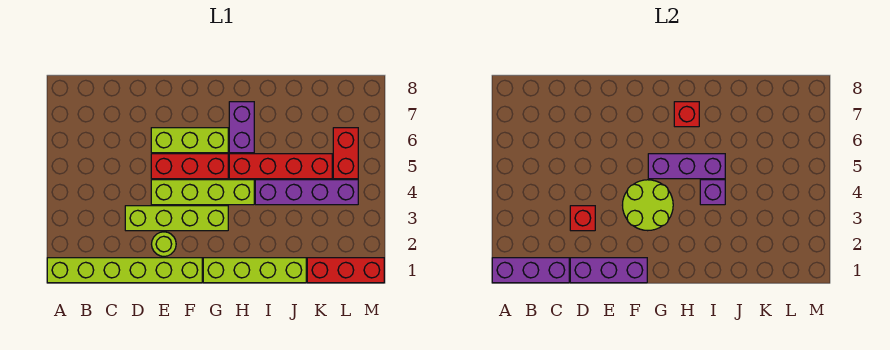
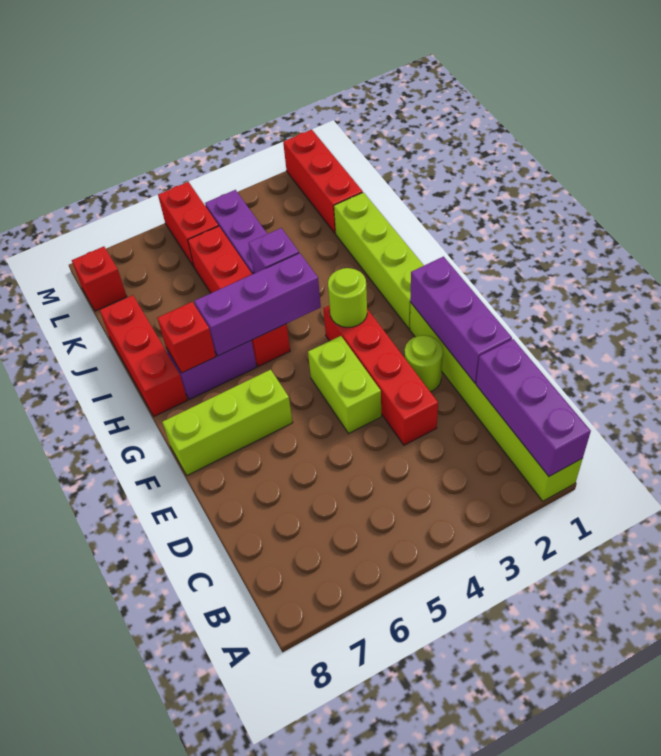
lime 1x4 brick [125,206,228,231] -> red 1x4 brick [323,305,438,445]
red 1x1 brick [570,206,595,231] -> red 1x1 brick moved to [72,247,127,311]
lime 1x4 brick [151,180,254,205] -> lime 1x2 brick [308,336,381,433]
red 1x3 brick [151,154,228,179] -> red 1x3 brick moved to [100,295,187,416]
lime 1x3 brick [151,128,228,153] -> lime 1x3 brick turned to [162,370,293,475]
lime 2x2 round brick [623,180,673,231] -> lime 1x1 round brick [328,268,367,327]
purple 1x3 brick [648,154,725,179] -> purple 1x3 brick turned to [194,253,321,356]
red 1x2 brick [333,128,358,179] -> red 1x2 brick turned to [158,182,218,267]

